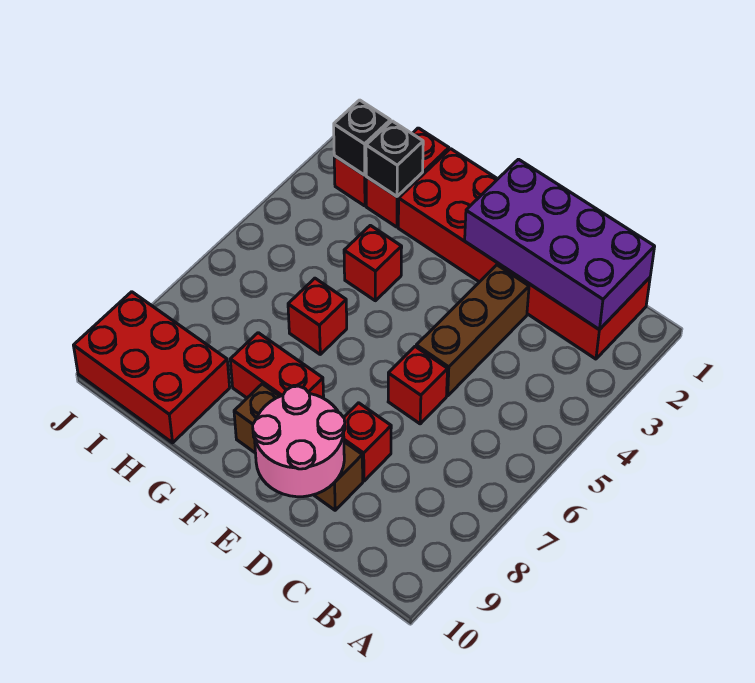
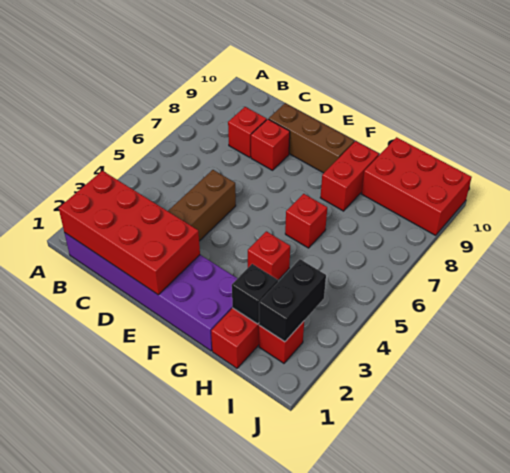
red 2x6 brick [398,149,650,359] -> purple 2x6 brick [65,233,238,351]
purple 2x4 brick [465,159,655,330] -> red 2x4 brick [59,171,200,295]
red 1x1 brick [388,347,448,424] -> red 1x1 brick moved to [228,107,267,158]
pink 2x2 round brick [253,386,345,497] -> none
red 1x2 brick [230,333,324,398] -> red 1x2 brick turned to [320,141,379,211]
black 1x1 brick [334,100,390,175] -> black 1x2 brick [259,259,326,342]

